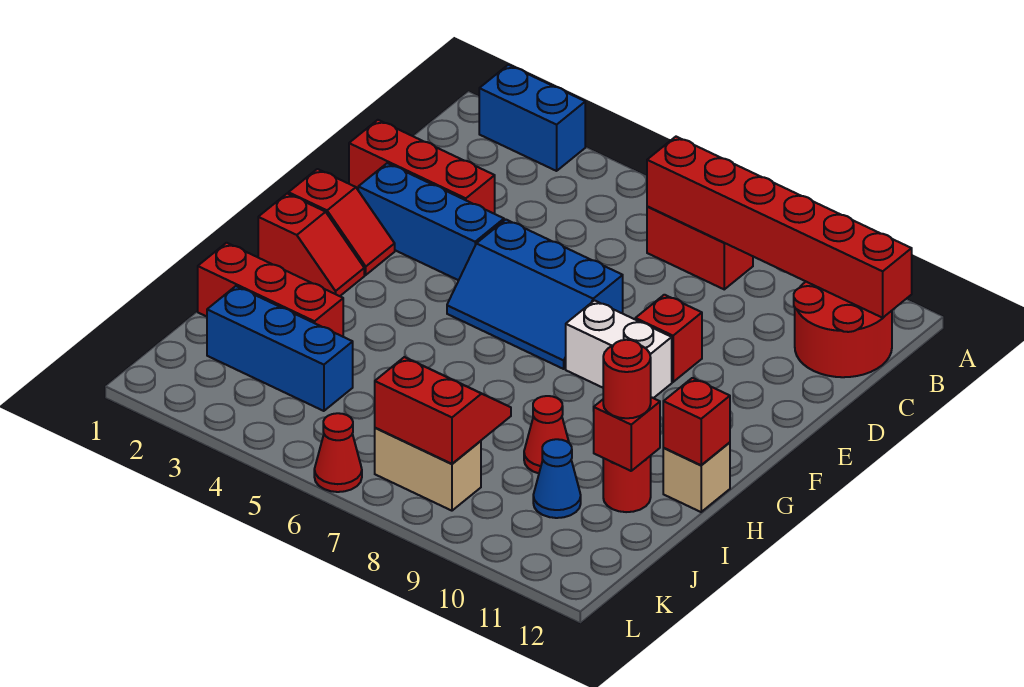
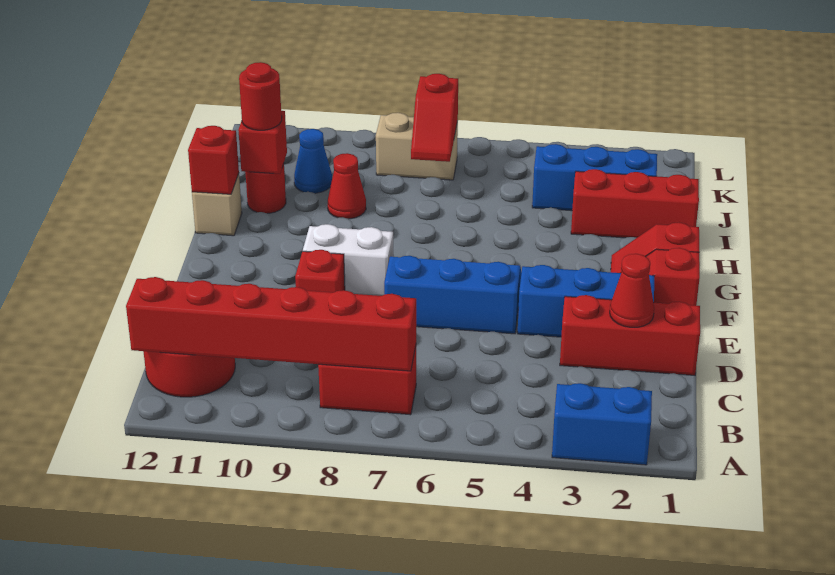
red 2x2 slope [375,357,511,464] -> red 1x2 slope [411,74,458,162]
red 1x1 cone [314,413,362,492] -> red 1x1 cone moved to [610,254,654,327]

